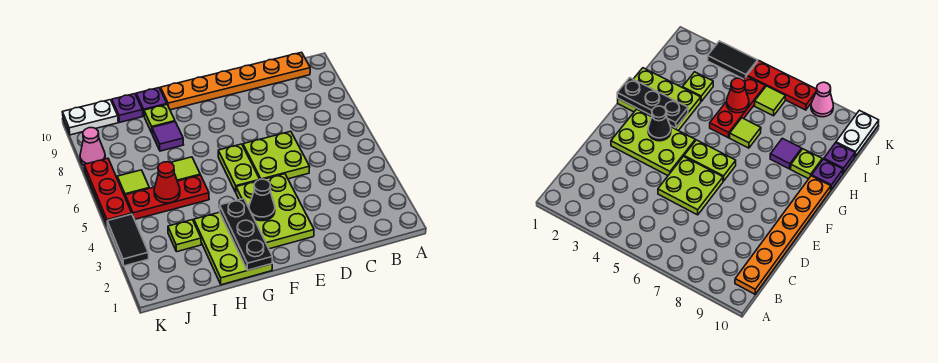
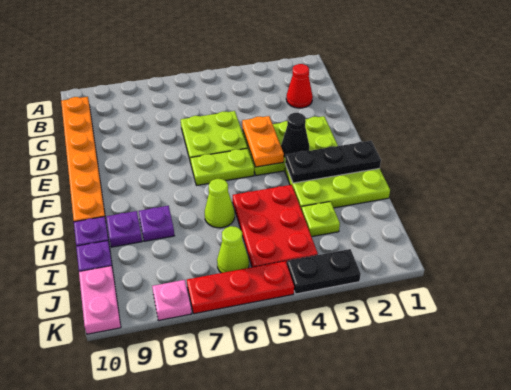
none -> orange 1x2 plate [242,116,284,167]
red 1x3 plate [125,175,209,220] -> red 2x3 plate [233,185,318,267]
lime 1x1 tile [171,157,200,181] -> lime 1x1 cone [205,179,235,228]
purple 1x1 tile [152,122,183,151] -> purple 1x1 plate [139,206,174,241]
lime 1x1 plate [144,105,175,132] -> purple 1x1 plate [106,211,142,247]
red 1x1 cone [154,162,180,203] -> red 1x1 cone moved to [286,64,313,108]
lime 1x1 tile [117,170,149,196] -> lime 1x1 cone [217,226,249,273]
white 1x2 plate [63,100,118,135] -> pink 1x2 plate [79,266,121,334]
black 1x2 tile [107,214,149,266] -> black 1x2 plate [287,249,361,294]
pink 1x1 cone [80,128,105,165] -> pink 1x1 plate [152,280,192,320]

